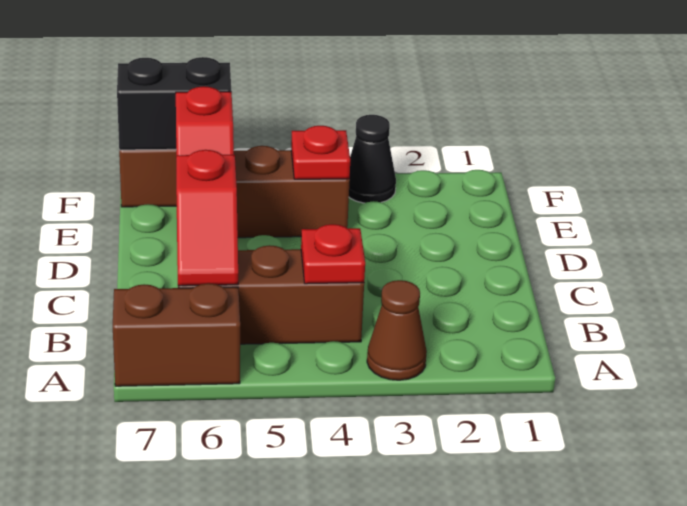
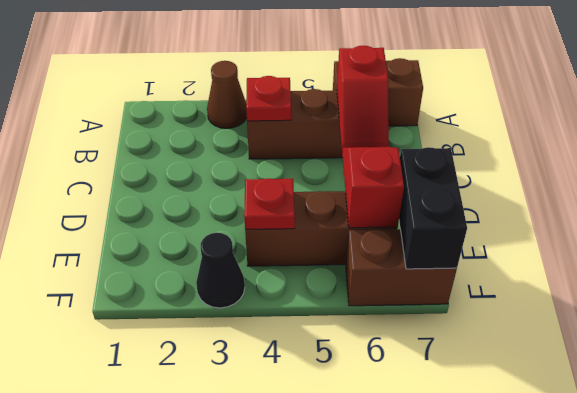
red 1x2 slope [176,150,238,286] -> red 1x2 slope turned to [337,46,389,152]
black 1x2 brick [117,57,231,150] -> black 1x2 brick turned to [399,147,467,269]

